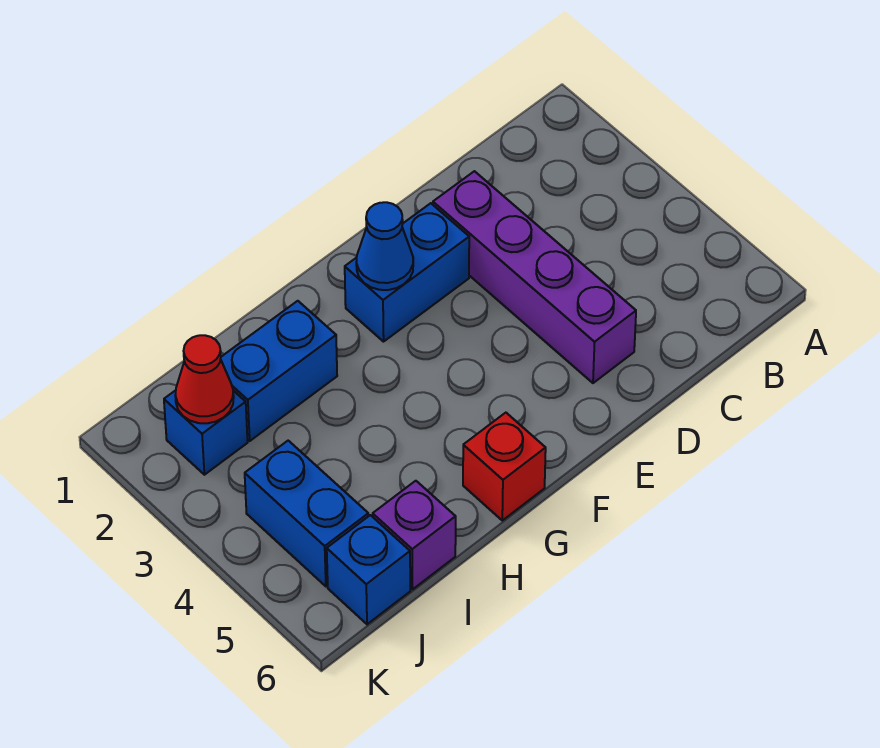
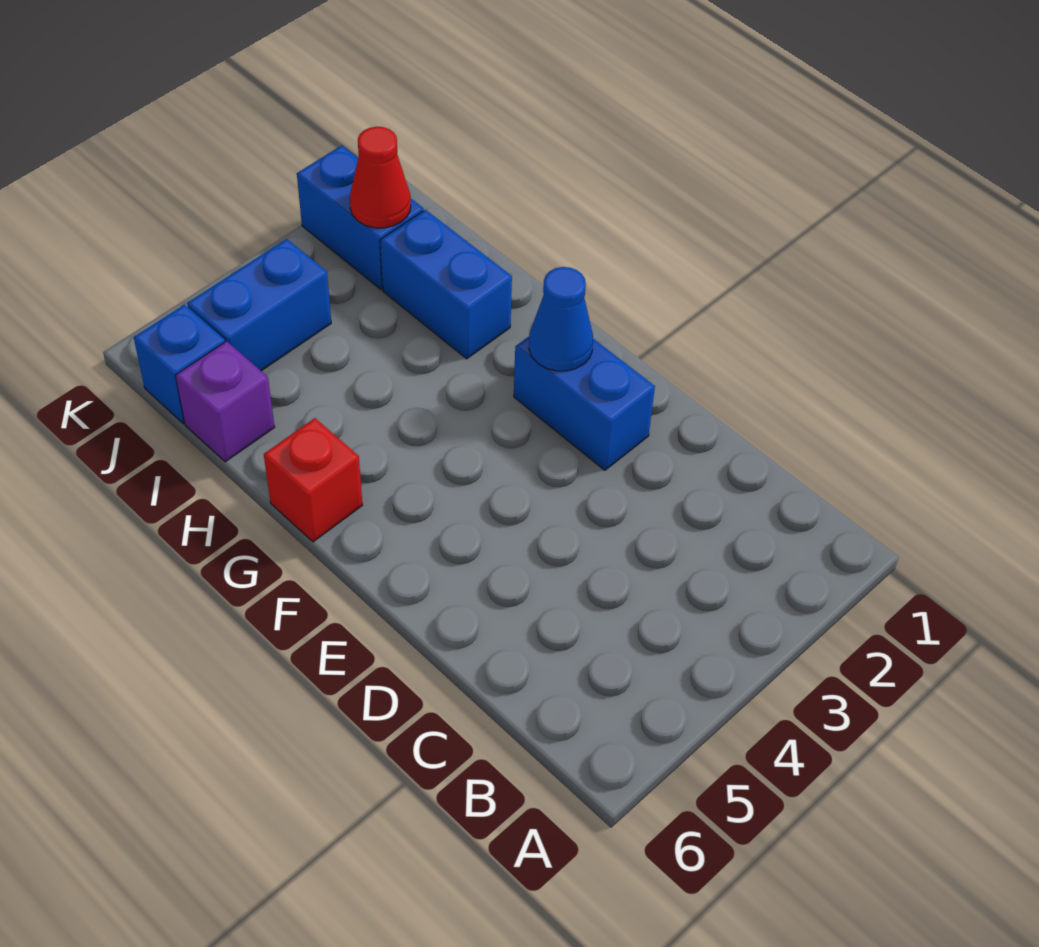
purple 1x4 brick [433,171,636,383] -> none
blue 1x1 brick [164,390,248,475] -> blue 1x2 brick [297,145,423,290]

